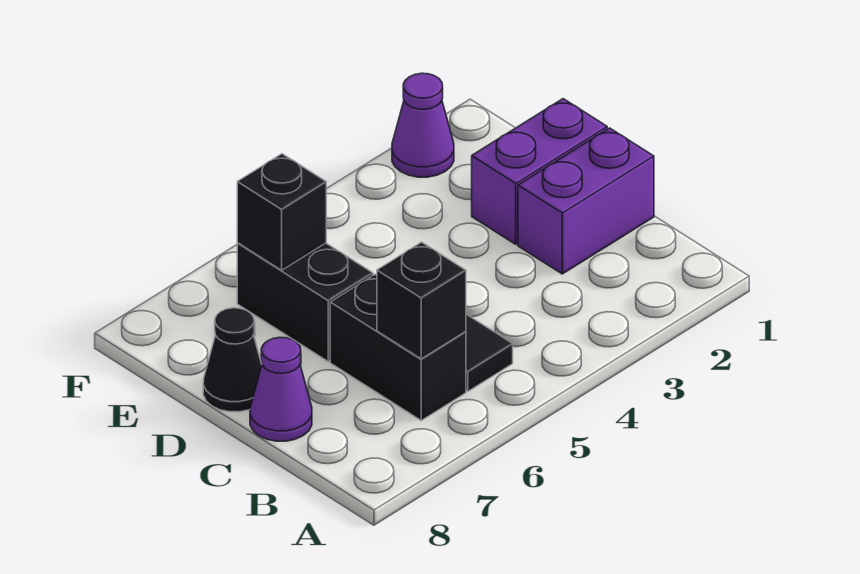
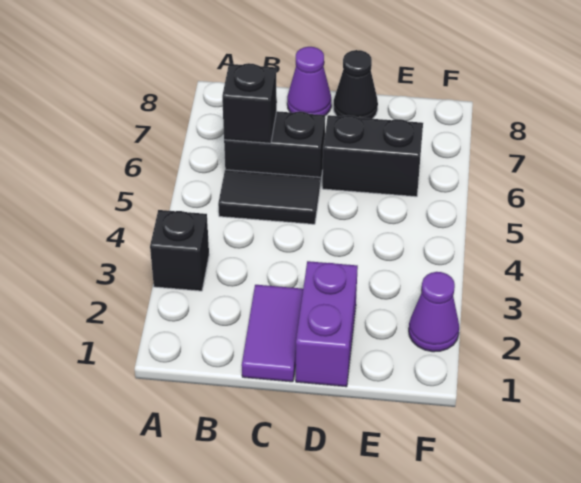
purple 1x2 brick [518,128,654,274] -> purple 1x2 tile [242,285,303,382]
black 1x1 brick [237,154,326,270] -> black 1x1 brick moved to [150,210,209,291]

